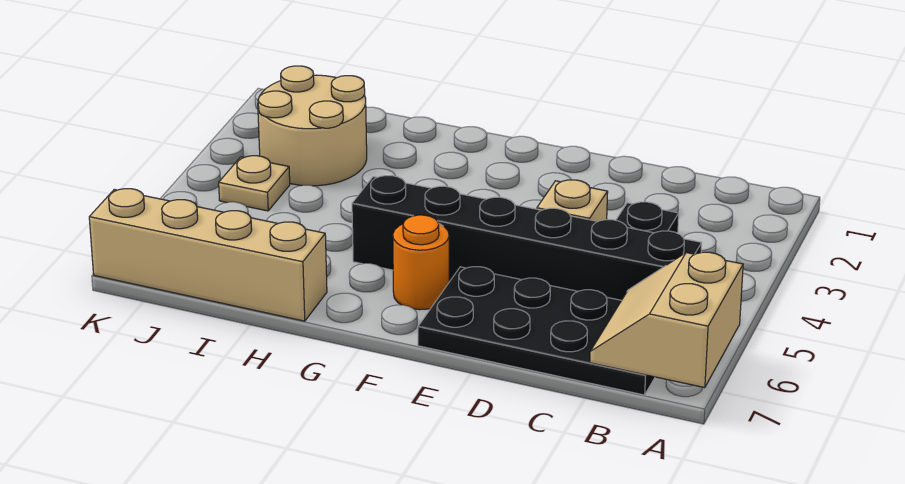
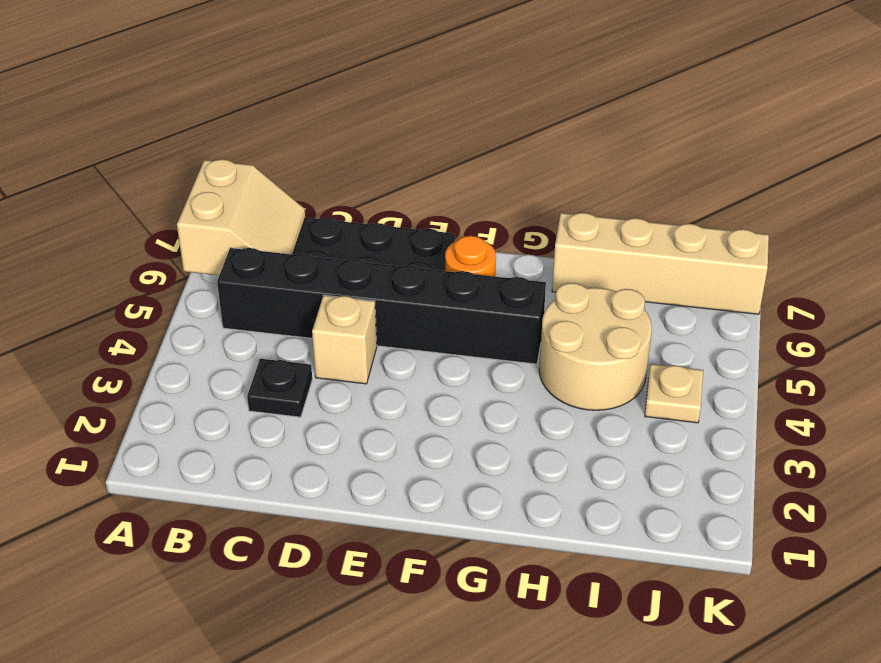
tan 2x2 round brick [258,66,367,186] -> tan 2x2 round brick moved to [539,283,652,410]

